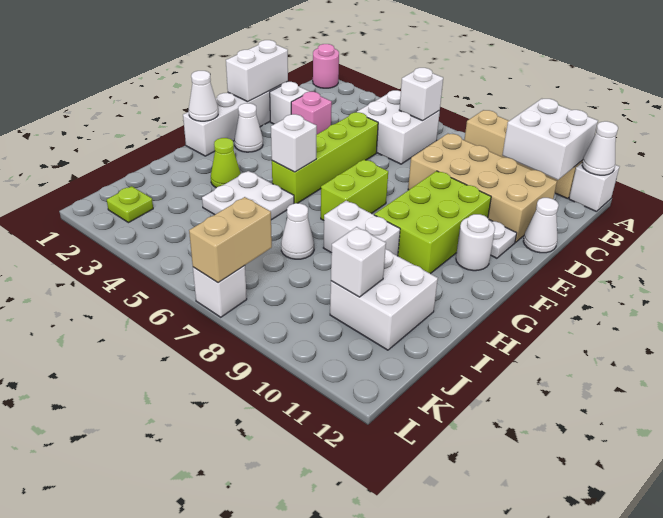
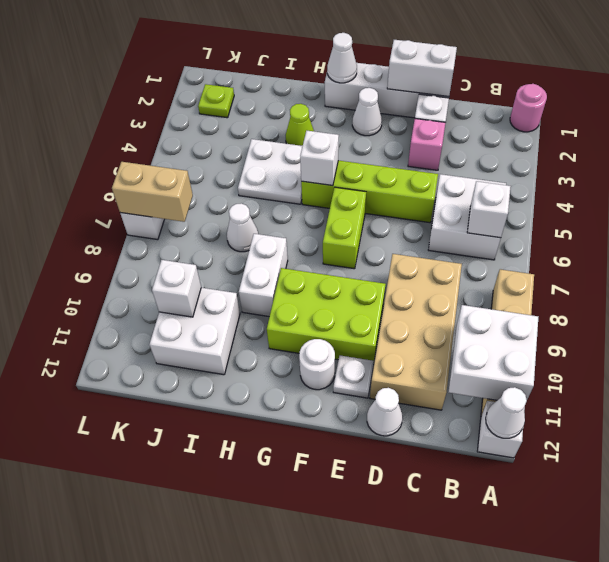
lime 1x2 brick [321,160,388,220] -> lime 1x2 brick turned to [323,187,366,269]

